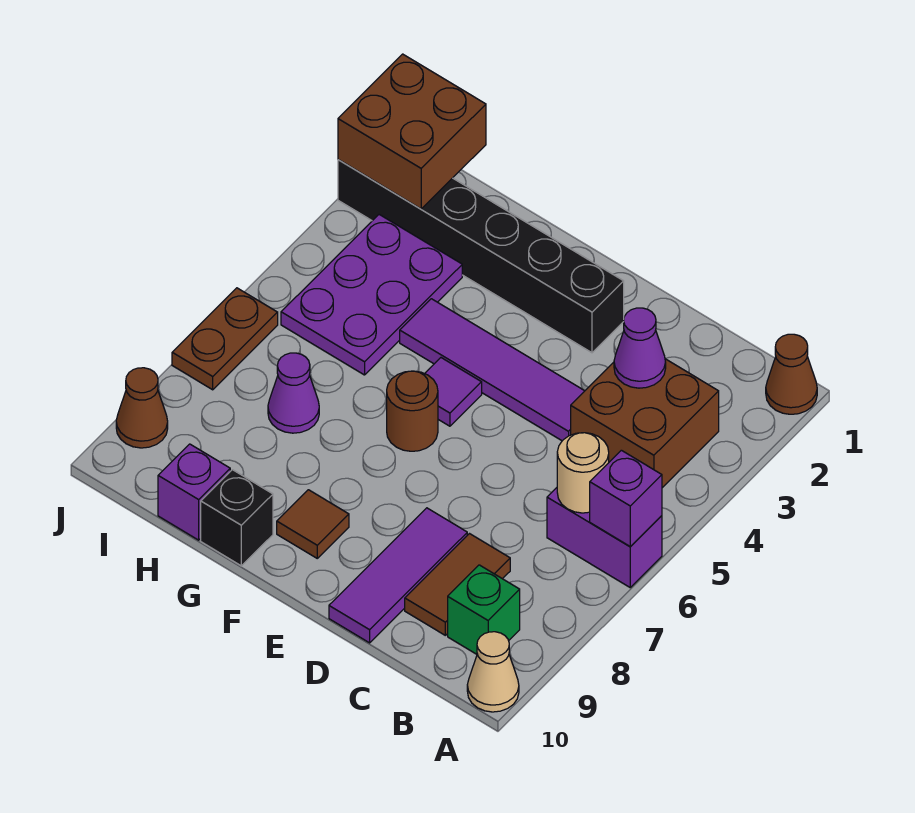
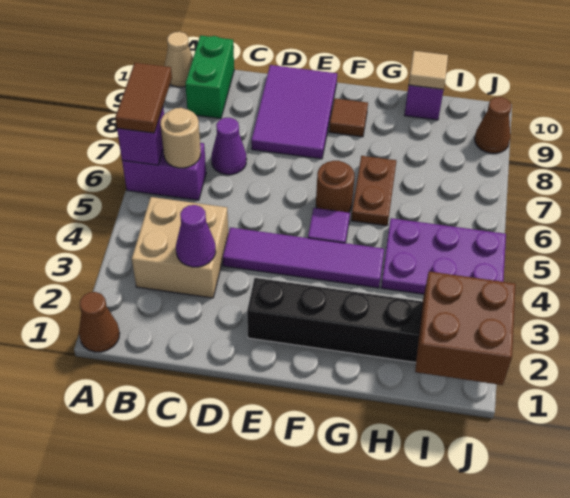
brown 2x2 brick [571,359,719,488] -> tan 2x2 brick [132,197,228,298]
green 1x1 brick [448,565,520,654] -> green 1x2 brick [185,36,234,119]
brown 1x2 tile [405,534,510,635] -> brown 1x2 tile moved to [115,63,172,133]
purple 1x3 tile [329,508,467,643] -> purple 2x3 tile [251,65,337,159]
black 1x1 brick [201,470,273,566] -> none
purple 2x3 plate [281,215,462,375] -> purple 2x3 plate turned to [381,218,506,294]
purple 1x1 cone [268,353,319,433] -> purple 1x1 cone moved to [211,118,247,175]
none -> tan 1x1 tile [409,51,448,89]
brown 1x2 plate [172,288,278,390] -> brown 1x2 plate moved to [351,156,396,226]

